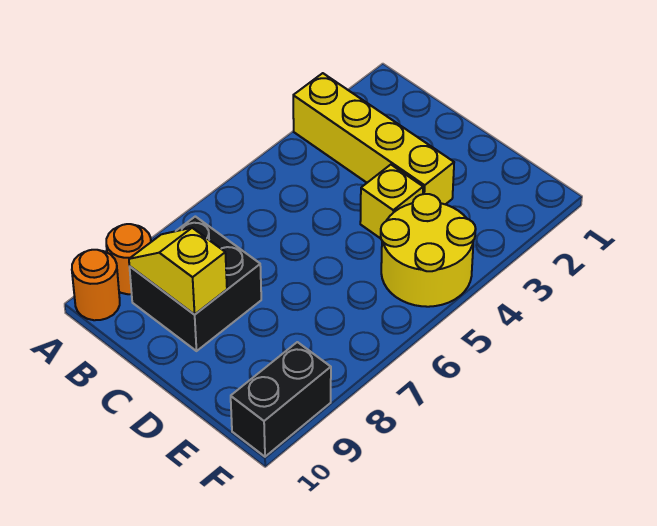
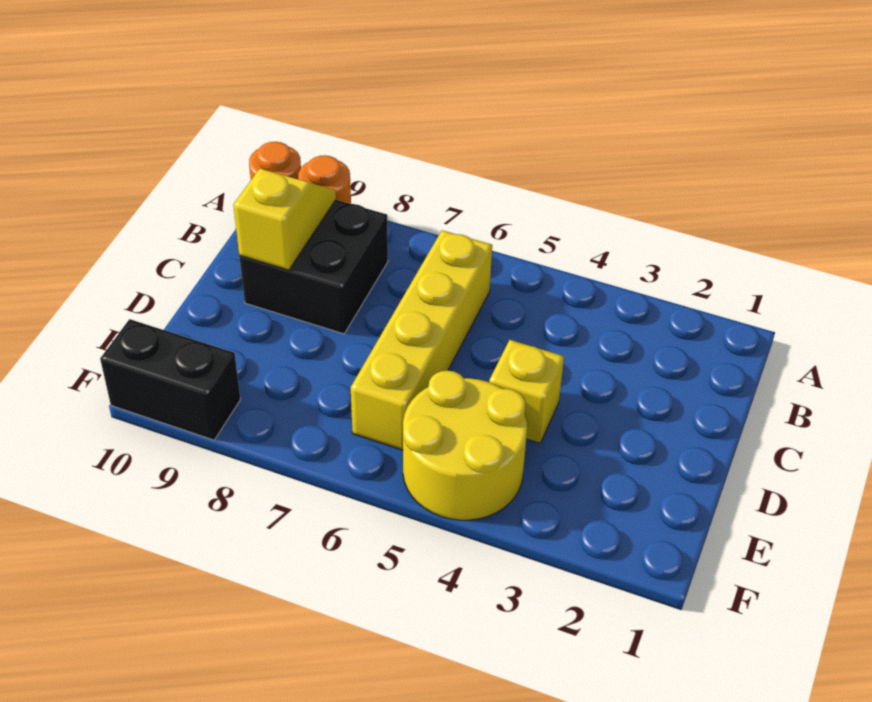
yellow 1x4 brick [293,73,454,204] -> yellow 1x4 brick moved to [351,230,492,450]

